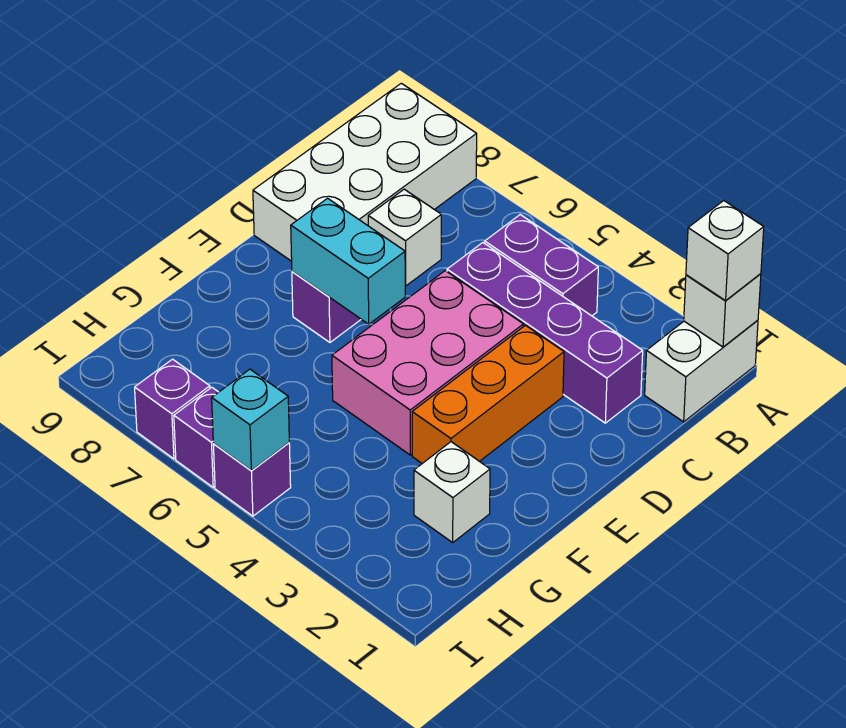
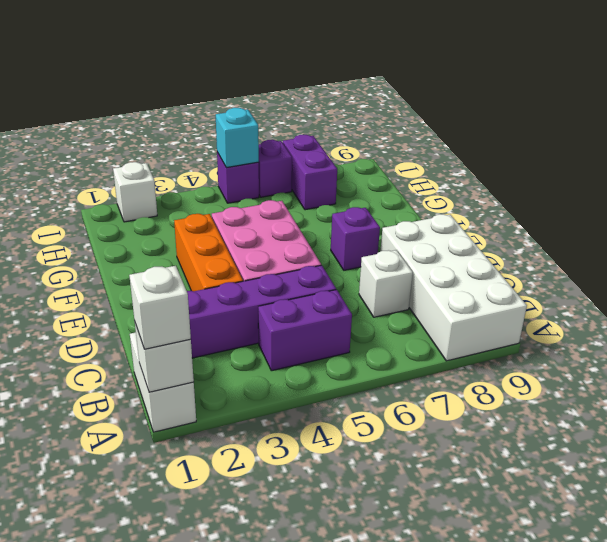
cyan 1x2 brick [291,198,405,324] -> none
white 1x1 brick [414,442,490,542] -> white 1x1 brick moved to [113,162,157,222]
purple 1x1 brick [135,359,210,459] -> purple 1x2 brick [283,135,337,210]

